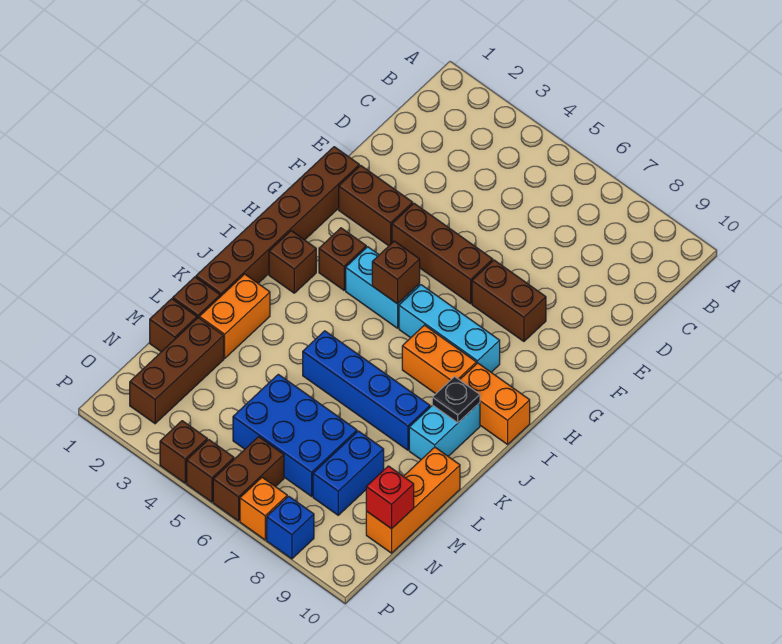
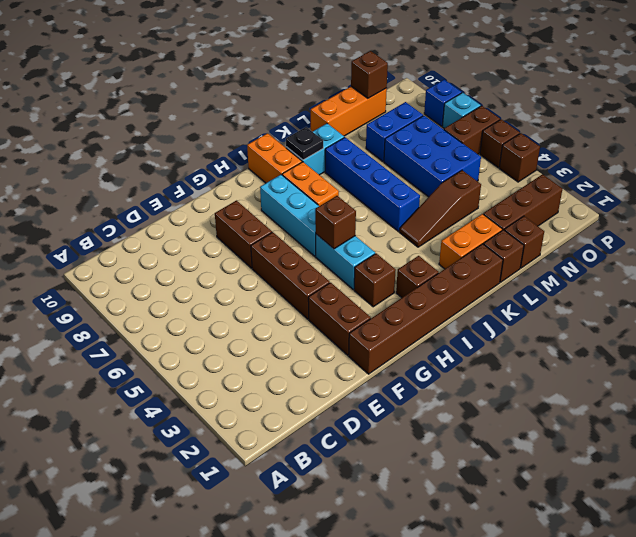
none -> brown 1x3 slope [399,170,481,247]
red 1x1 brick [366,466,414,529] -> brown 1x1 brick [351,51,388,98]
orange 1x1 brick [240,478,287,540] -> cyan 1x1 brick [442,93,481,128]

